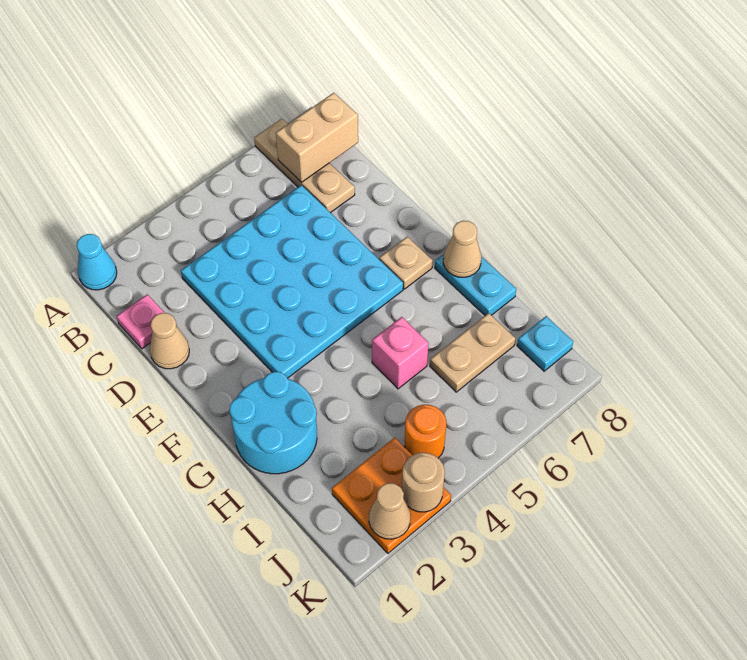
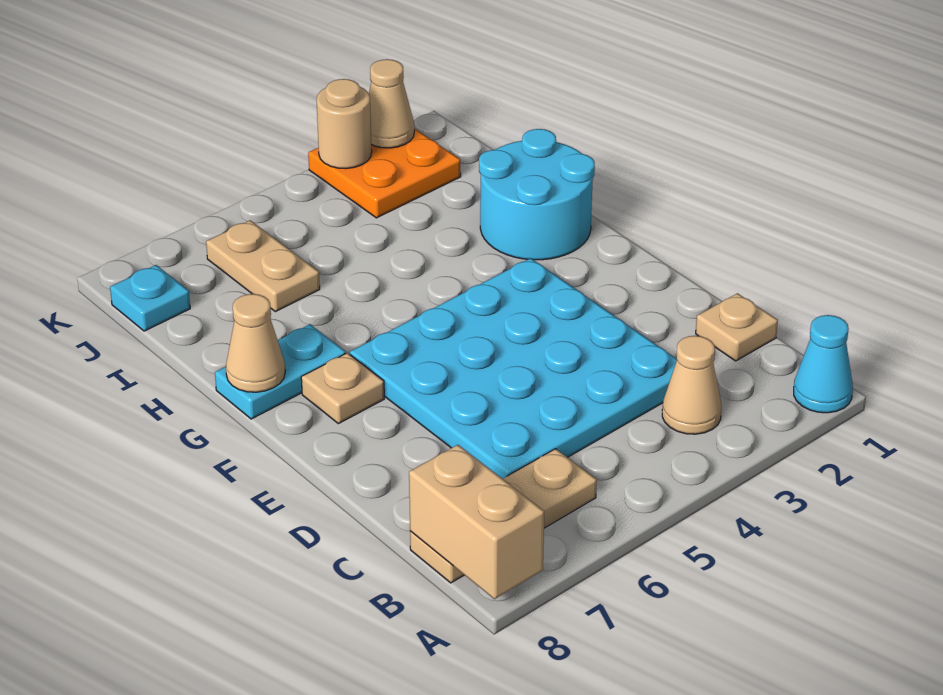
tan 1x3 plate [254,119,355,213] -> tan 1x3 plate turned to [410,449,597,583]
tan 1x2 brick [276,93,358,182] -> tan 1x2 brick turned to [409,445,544,599]
pink 1x1 plate [117,294,164,349] -> tan 1x1 plate [696,293,778,361]
tan 1x1 cone [150,313,189,369] -> tan 1x1 cone moved to [662,336,721,434]
cyan 1x2 plate [435,254,516,315] -> cyan 1x2 plate turned to [215,324,346,419]
pink 1x1 brick [372,317,429,389] -> none
tan 1x2 plate [430,313,515,392] -> tan 1x2 plate turned to [206,220,320,312]
orange 1x1 round brick [404,405,446,458] -> none

